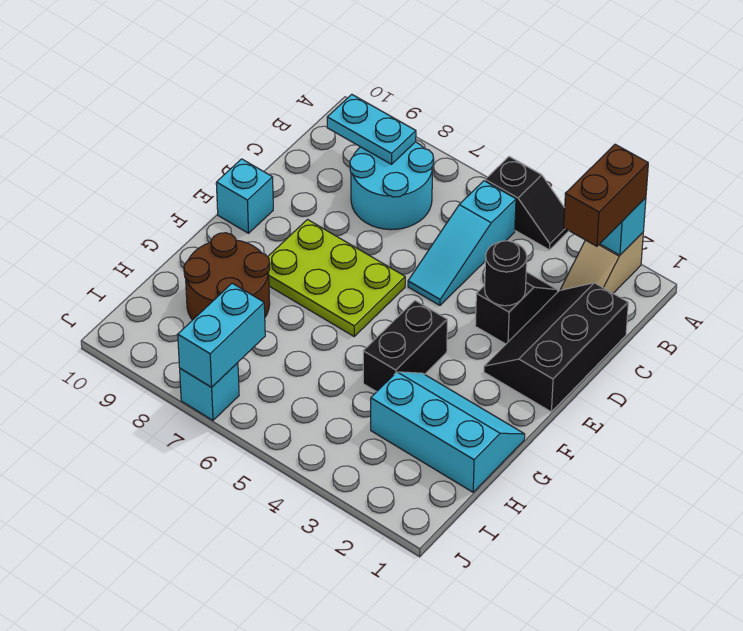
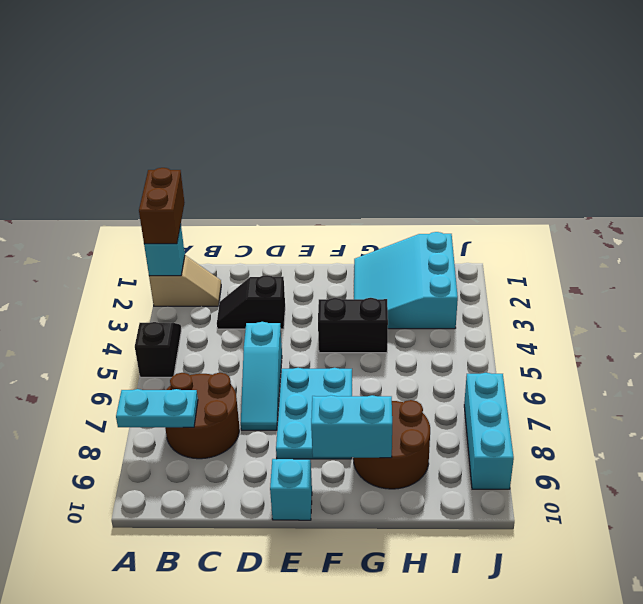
brown 1x2 brick [564,144,648,246] -> brown 1x2 brick turned to [139,168,185,244]
cyan 1x3 slope [408,181,516,305] -> cyan 1x3 slope turned to [241,322,282,430]
cyan 2x2 round brick [350,142,434,230] -> brown 2x2 round brick [165,373,239,459]
cyan 1x2 plate [327,94,416,164] -> cyan 1x2 plate turned to [116,389,198,427]
black 2x3 slope [484,283,628,412] -> none
black 1x1 round brick [485,241,527,306] -> none
lime 2x3 plate [268,220,405,336] -> cyan 2x3 plate [276,368,352,459]
cyan 2x3 slope [371,372,525,492] -> cyan 3x3 slope [354,232,458,329]
cyan 1x2 brick [178,283,265,387] -> cyan 1x2 brick moved to [311,395,392,458]
cyan 1x1 brick [180,363,239,420] -> cyan 1x3 brick [464,373,514,489]

